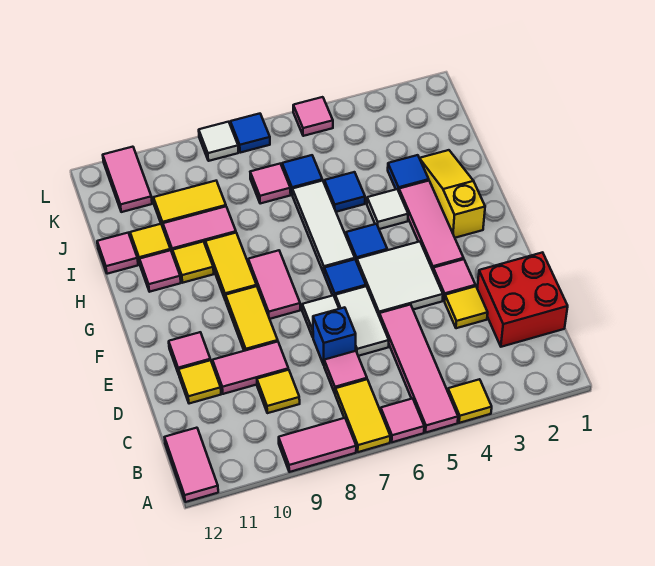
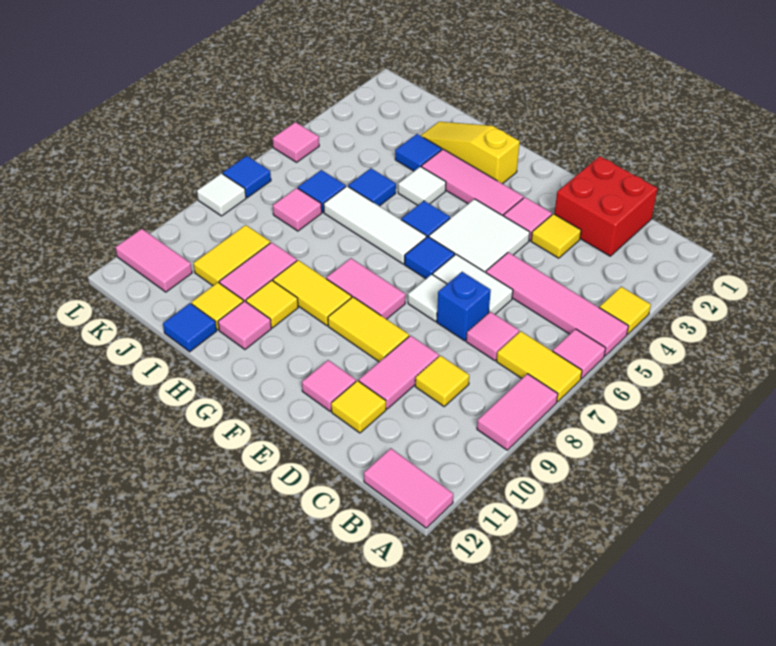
pink 1x1 tile [97,233,138,274] -> blue 1x1 tile [163,303,217,352]

